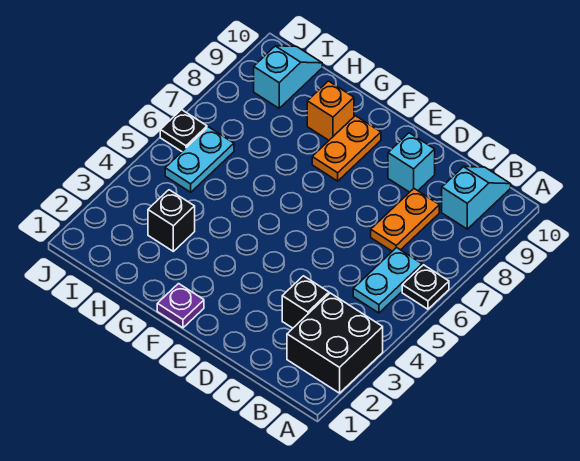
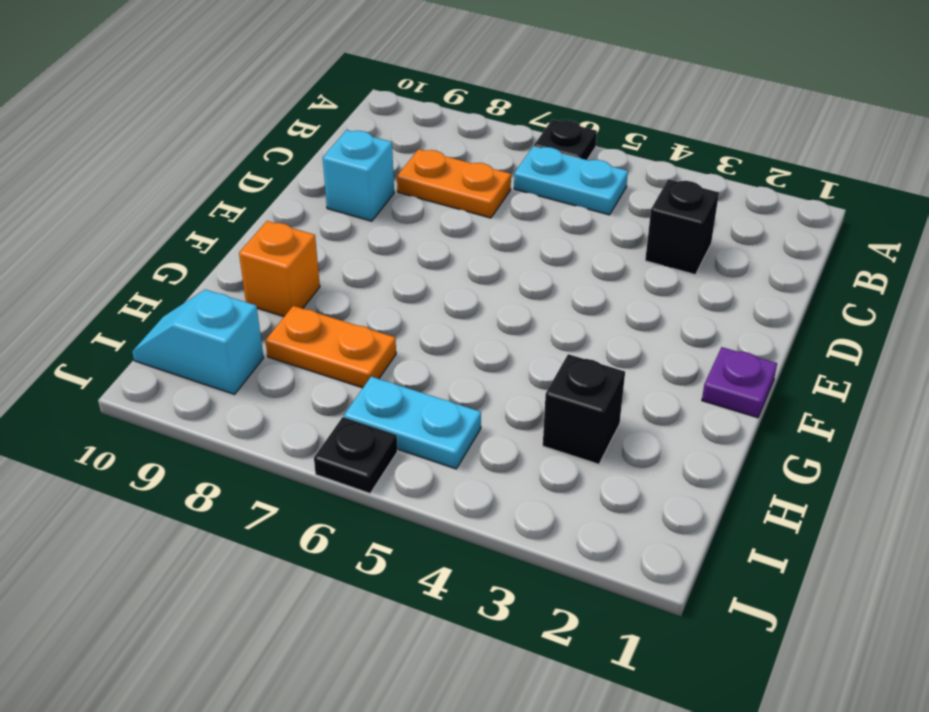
black 2x2 brick [287,293,383,393] -> none
cyan 1x2 slope [442,167,511,229] -> none
orange 1x2 plate [312,116,381,181] -> orange 1x2 plate moved to [265,306,396,388]

